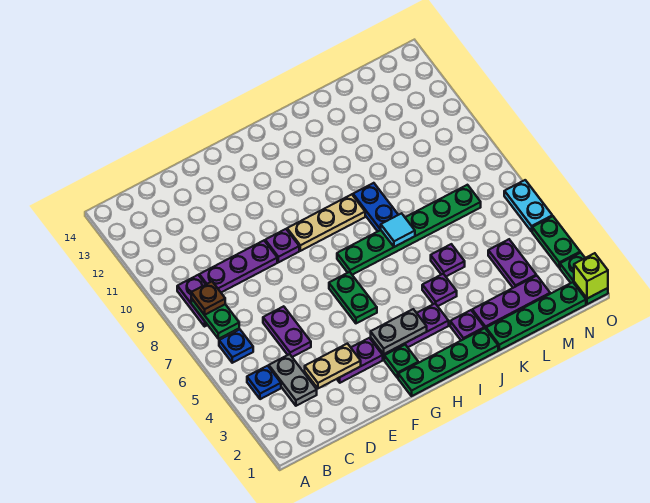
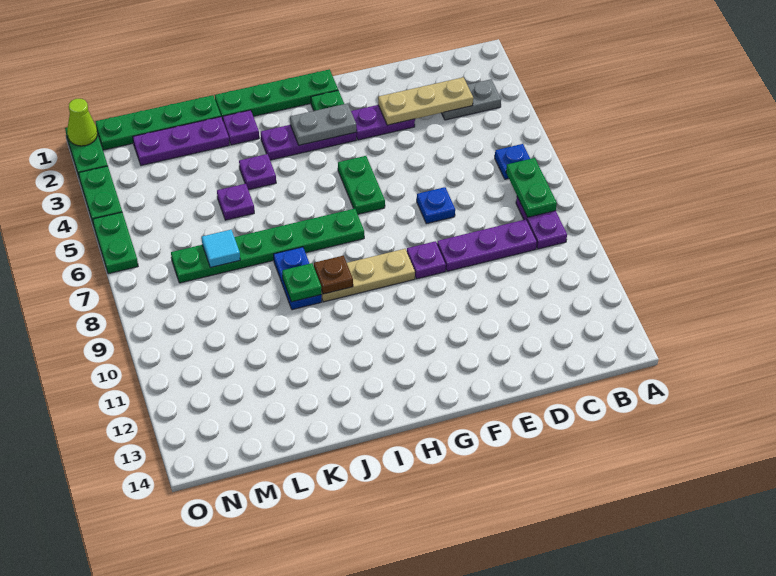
blue 1x1 plate [247,366,281,399] -> blue 1x1 plate moved to [417,187,455,224]
brown 1x1 plate [191,282,225,315] -> brown 1x1 plate moved to [314,256,353,294]
grey 1x2 plate [269,354,317,406] -> grey 1x2 plate turned to [442,79,501,120]
tan 1x2 plate [305,344,361,388] -> tan 1x3 plate [378,77,473,125]
purple 1x2 plate [263,306,311,357] -> none
cyan 1x1 tile [381,213,415,247] -> cyan 1x1 tile moved to [202,230,240,268]
none -> green 1x1 plate [282,263,321,302]
purple 1x2 plate [488,239,536,288] -> none
lime 1x1 brick [574,253,608,298] -> lime 1x1 cone [67,99,97,146]
cyan 1x2 plate [504,180,552,231] -> green 1x2 plate [93,212,138,274]

